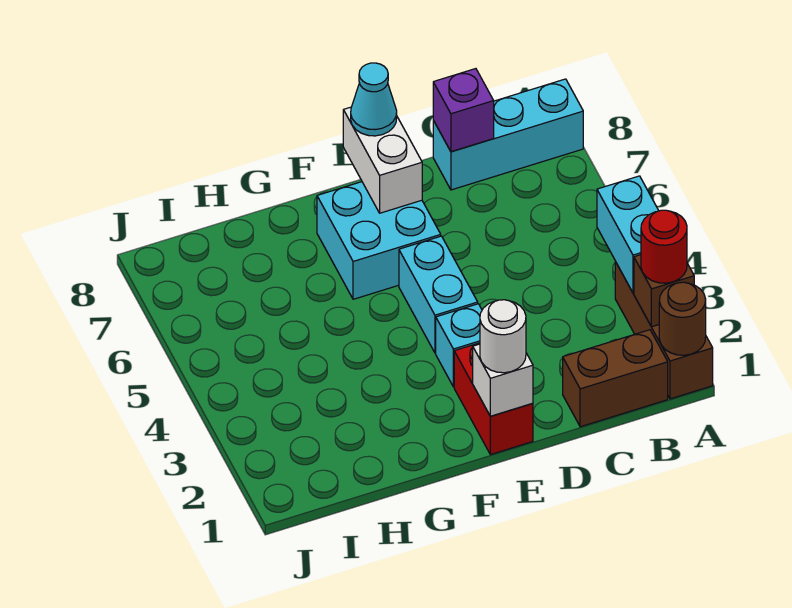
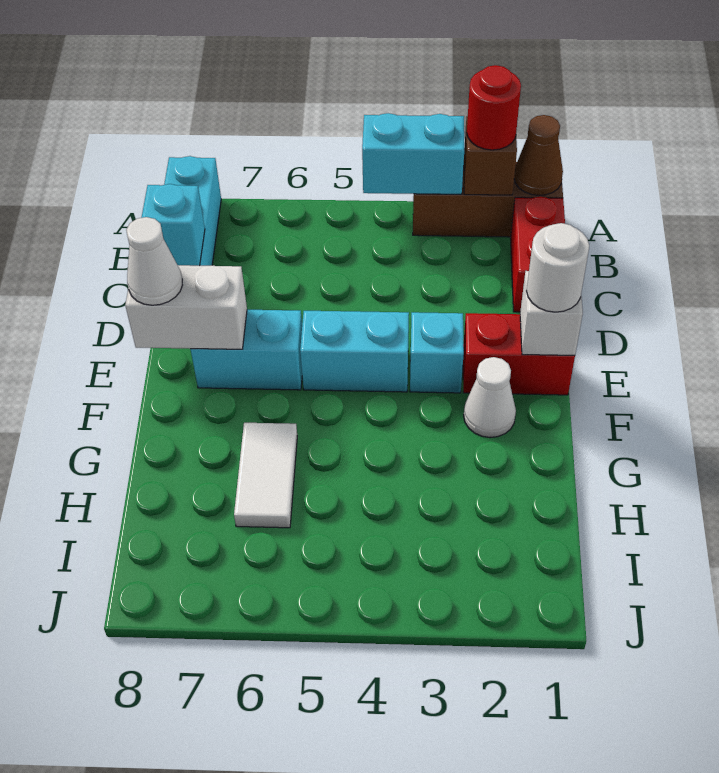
brown 1x1 round brick [659,282,706,355] -> brown 1x1 cone [514,115,563,195]
brown 1x2 brick [563,330,668,427] -> red 1x2 brick [510,197,565,312]
purple 1x1 brick [433,69,494,152] -> cyan 1x1 brick [141,184,205,266]
cyan 2x2 brick [317,182,441,299] -> cyan 1x2 brick [190,310,302,390]
cyan 1x1 cone [351,63,397,136] -> white 1x1 cone [126,217,182,305]
none -> white 1x1 cone [464,357,516,437]
none -> white 1x2 tile [234,423,297,528]

